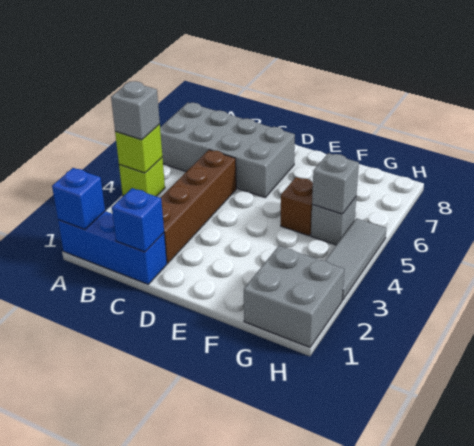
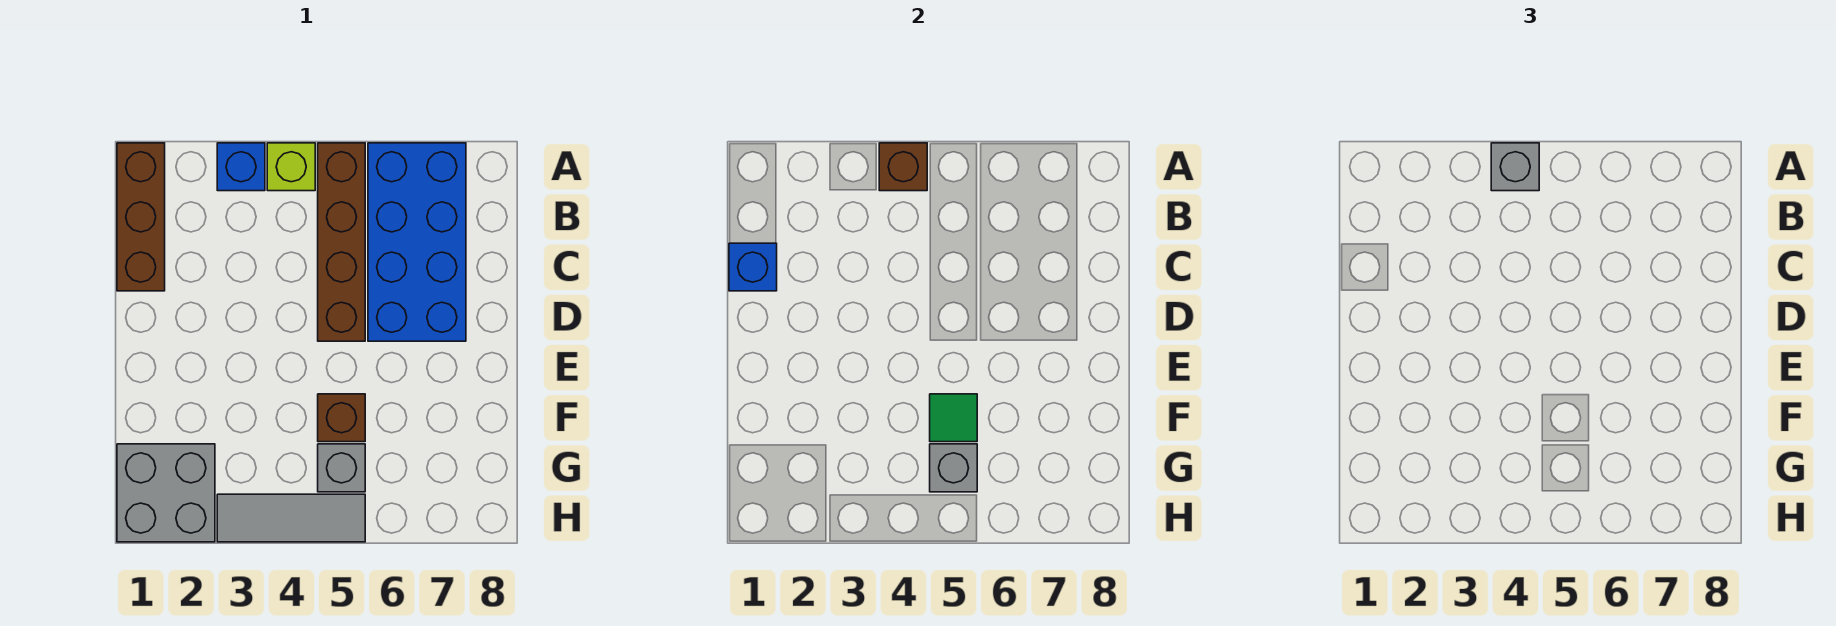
blue 1x3 brick [58,211,167,284] -> brown 1x3 brick [117,143,165,291]
blue 1x1 brick [52,168,105,229] -> blue 1x1 brick moved to [217,143,265,191]
lime 1x1 brick [115,124,162,173] -> brown 1x1 brick [879,143,927,191]
grey 2x4 brick [160,103,295,197] -> blue 2x4 brick [368,143,466,341]
brown 1x4 brick [161,150,236,263] -> brown 1x4 brick turned to [318,143,365,341]
none -> green 1x1 tile [930,394,977,442]

